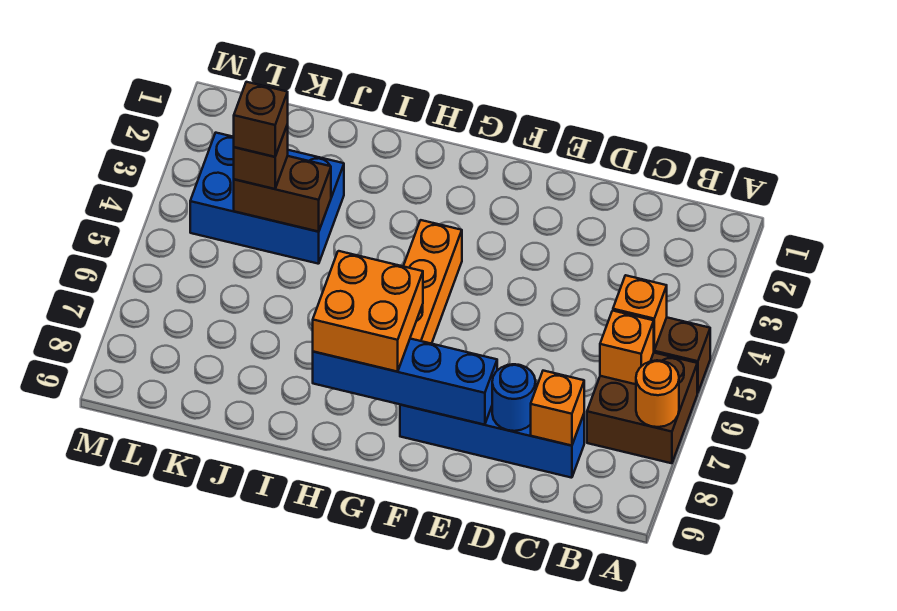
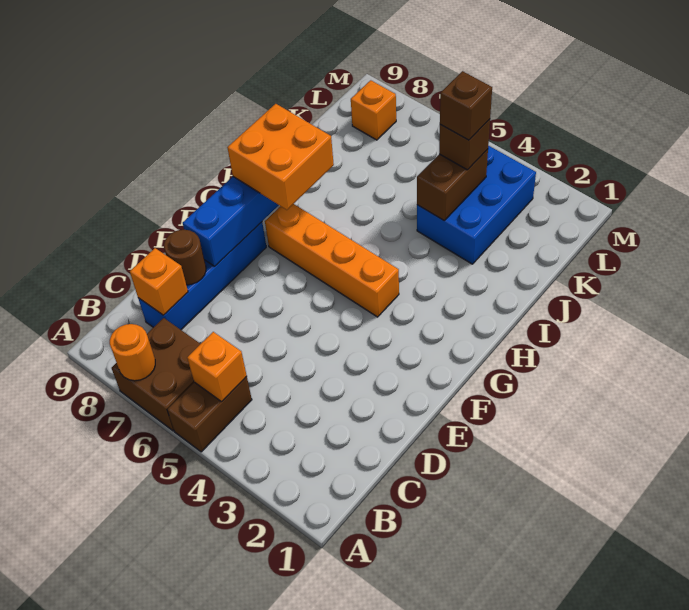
orange 1x1 brick [600,311,654,384] -> orange 1x1 brick moved to [351,80,396,140]
blue 1x1 round brick [492,364,536,431] -> brown 1x1 round brick [164,230,206,285]

